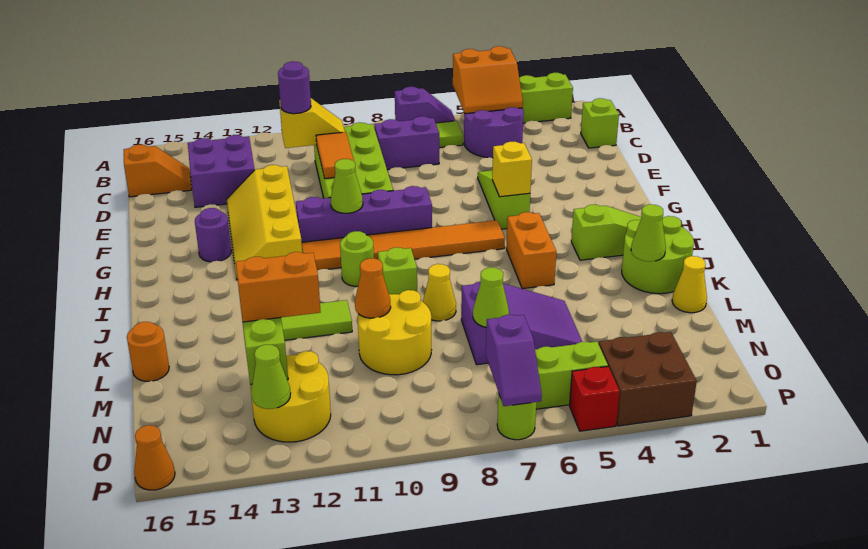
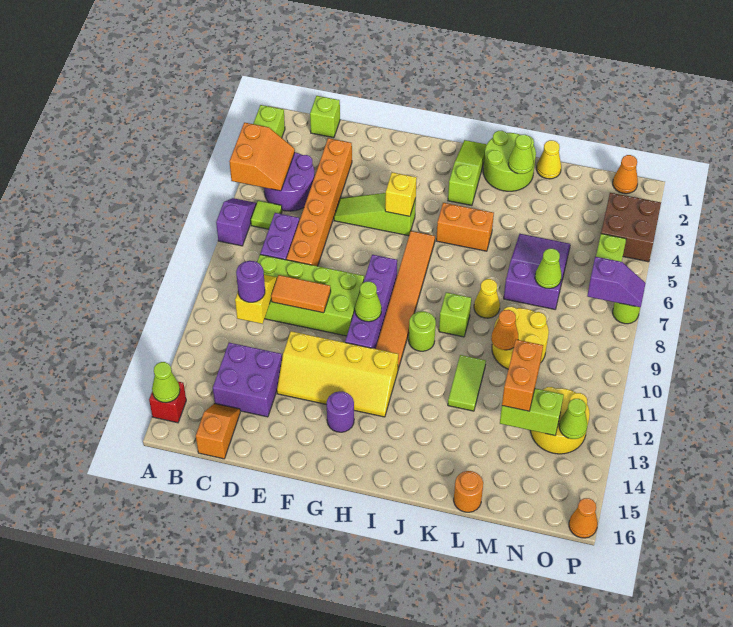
none -> lime 1x1 cone [152,362,180,403]
none -> orange 1x6 brick [287,138,352,266]
none -> orange 1x1 cone [613,155,638,194]
red 1x1 brick [569,367,620,431] -> red 1x1 brick moved to [149,382,186,423]

